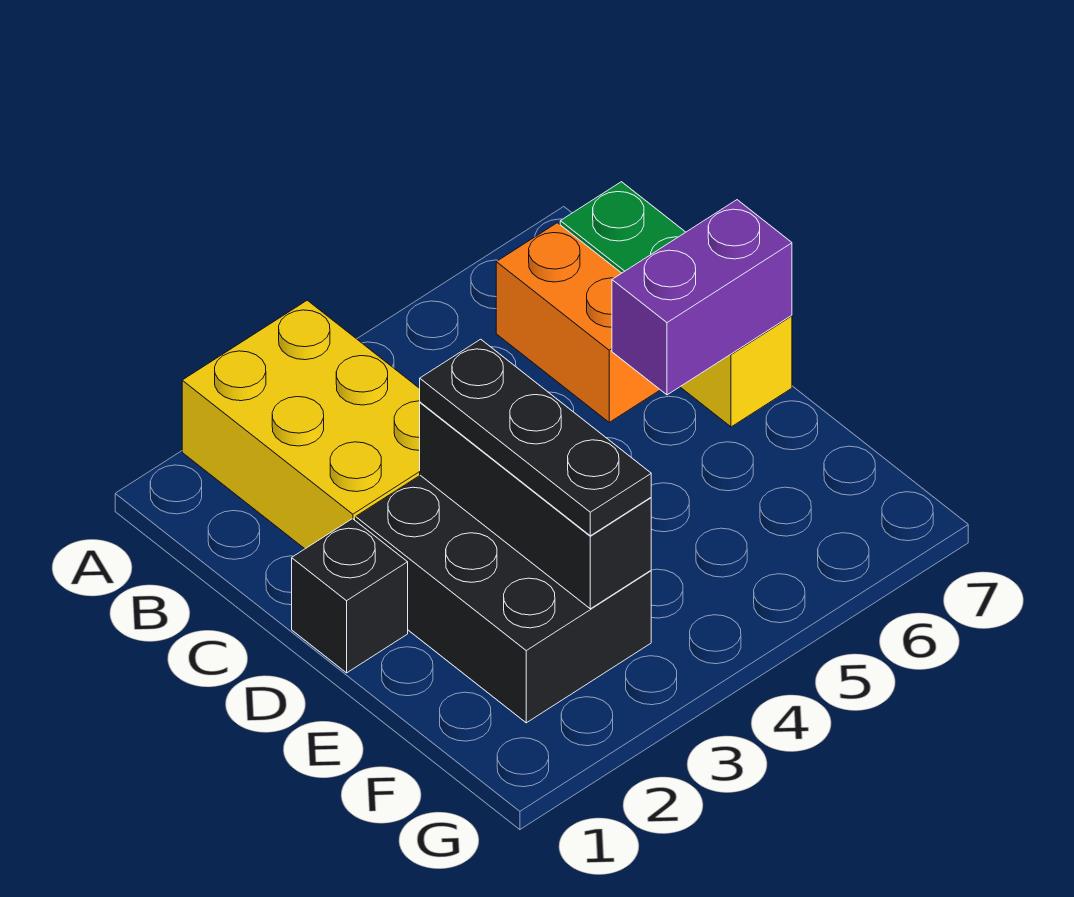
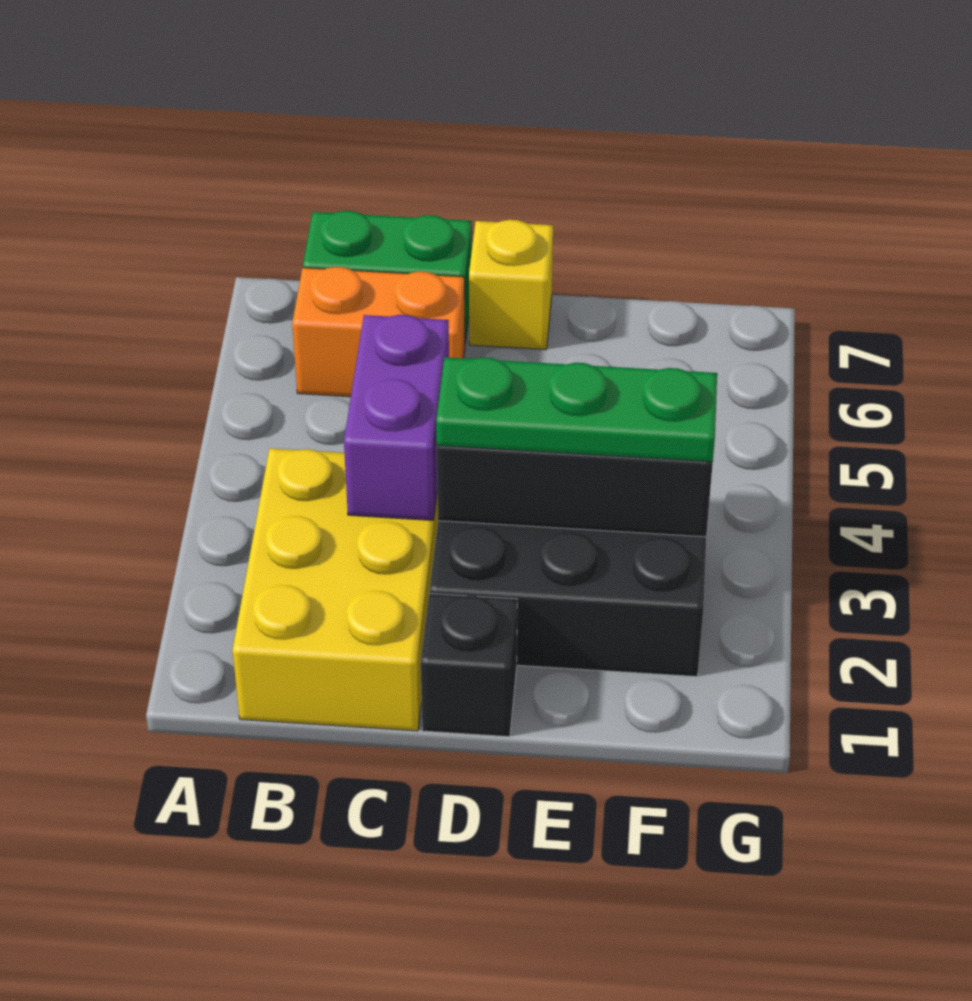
yellow 2x3 brick [182,300,420,549] -> yellow 2x3 brick turned to [232,448,438,731]
black 1x3 plate [420,339,651,536] -> green 1x3 plate [436,357,717,462]
purple 1x2 brick [612,200,792,395] -> purple 1x2 brick moved to [344,315,449,520]

